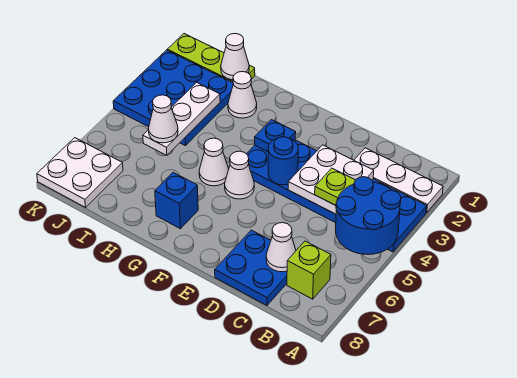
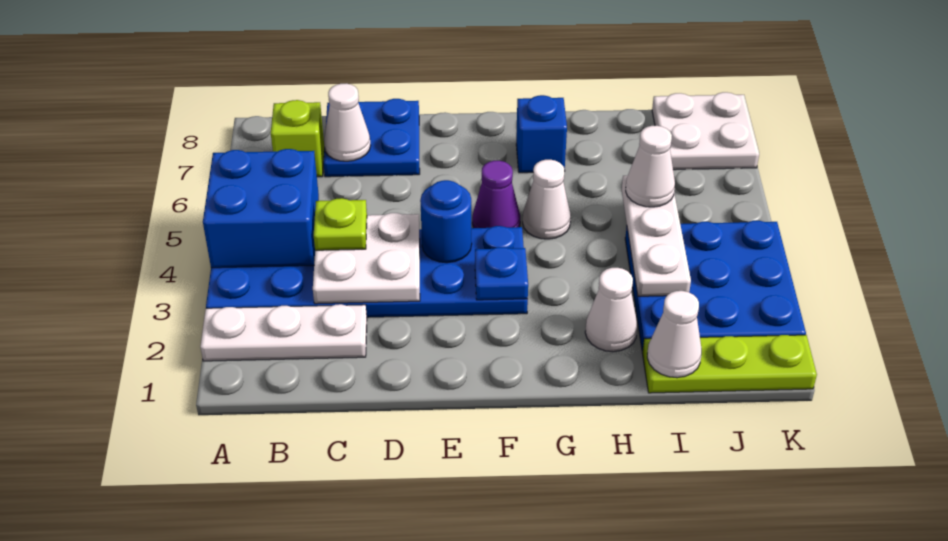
blue 2x2 round brick [335,177,401,255] -> blue 2x2 brick [203,149,319,268]
white 1x1 cone [225,151,254,199] -> purple 1x1 cone [472,161,520,228]

